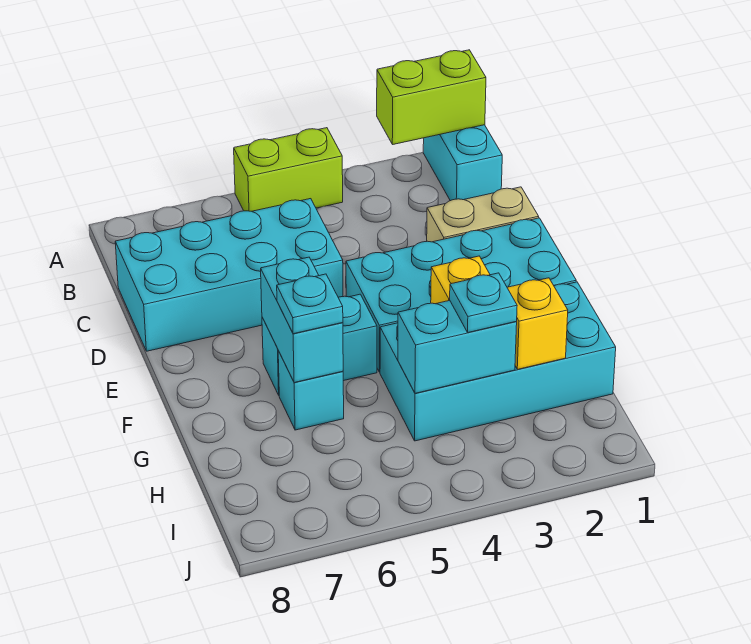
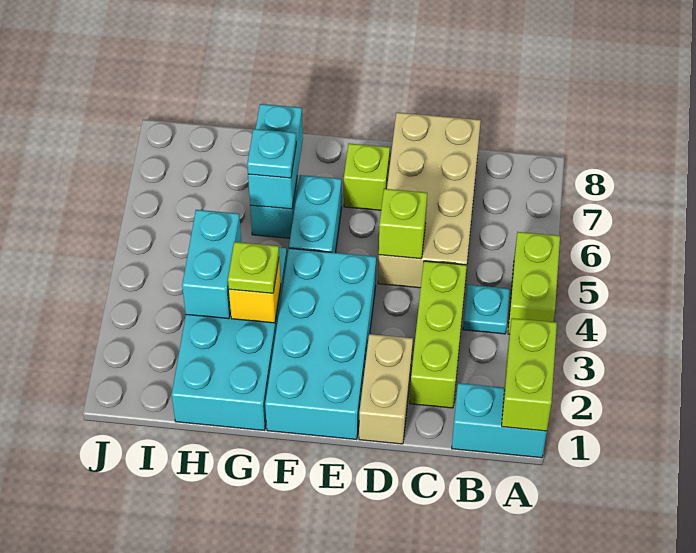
none -> lime 1x3 brick [410,261,467,408]
cyan 2x4 brick [115,199,343,351] -> tan 2x4 brick [378,113,481,288]
none -> lime 1x1 brick [379,189,427,259]
none -> lime 1x1 brick [344,144,390,210]
cyan 1x2 brick [261,257,343,383] -> cyan 1x2 brick turned to [248,104,303,209]
none -> lime 1x1 plate [228,242,279,293]
yellow 1x1 brick [507,278,568,369] -> none
cyan 1x1 plate [450,273,517,332] -> cyan 1x1 plate moved to [463,285,510,334]

